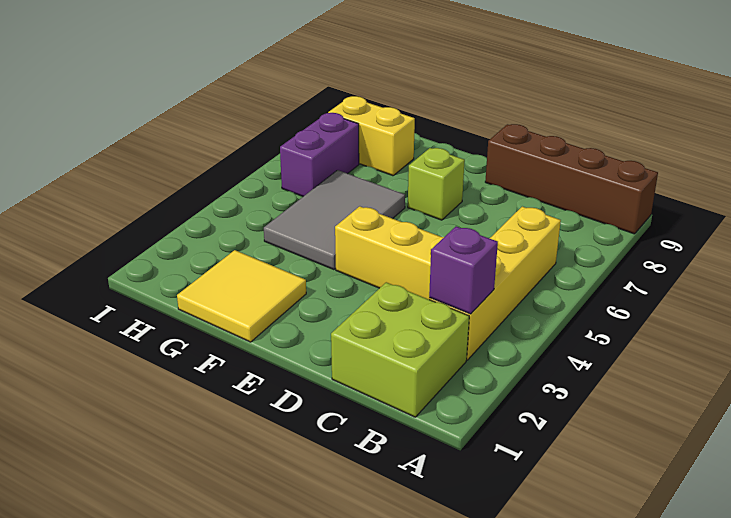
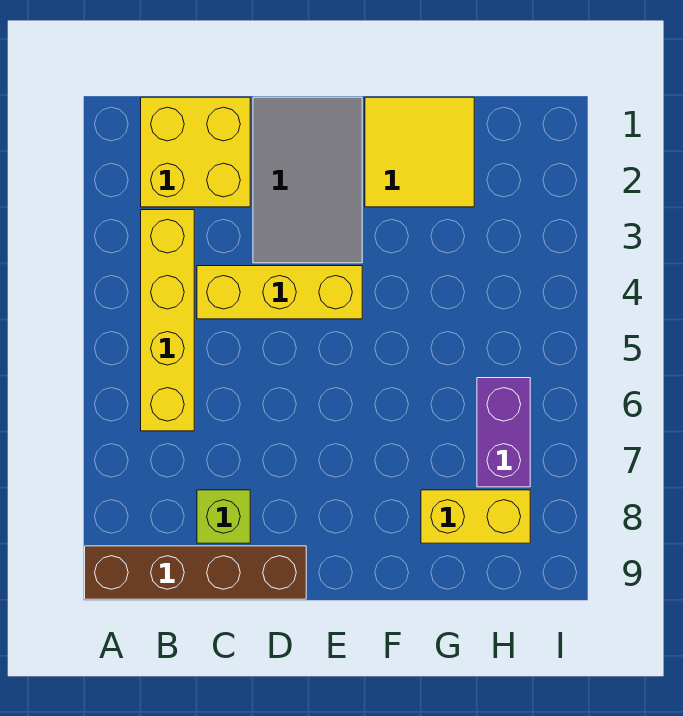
lime 2x2 brick [331,282,469,417] -> yellow 2x2 brick [141,97,250,207]
purple 1x1 brick [429,226,498,314] -> none
lime 1x1 brick [408,148,465,220] -> lime 1x1 brick moved to [197,490,250,543]
grey 2x3 tile [264,170,405,270] -> grey 2x3 tile moved to [253,97,362,263]

